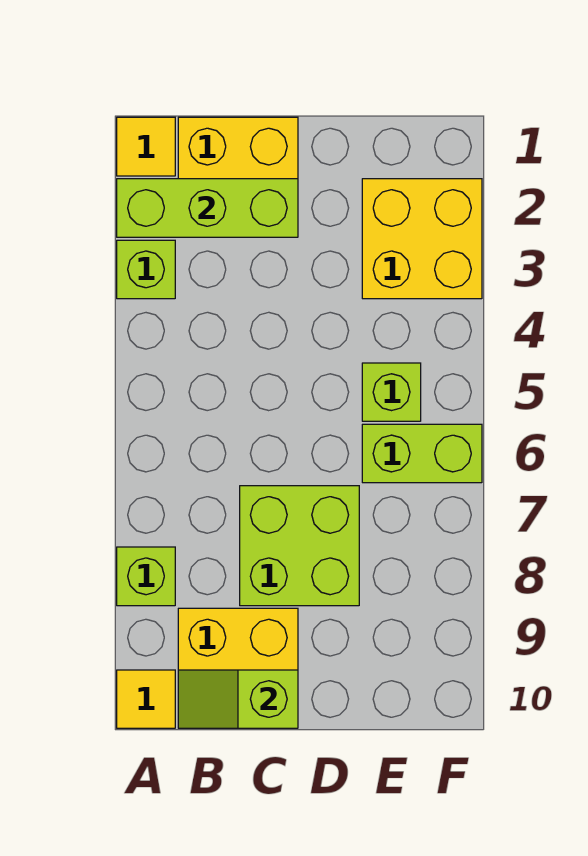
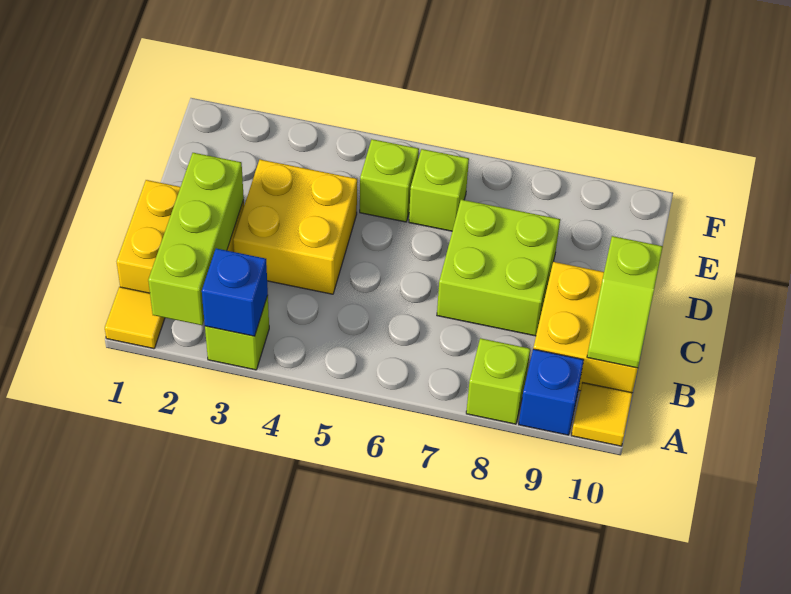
none -> blue 1x1 brick [202,249,268,336]
none -> blue 1x1 brick [519,349,584,435]
yellow 2x2 brick [362,179,482,299] -> yellow 2x2 brick moved to [233,160,357,294]
lime 1x2 brick [362,424,482,483] -> lime 1x1 brick [409,149,469,231]

